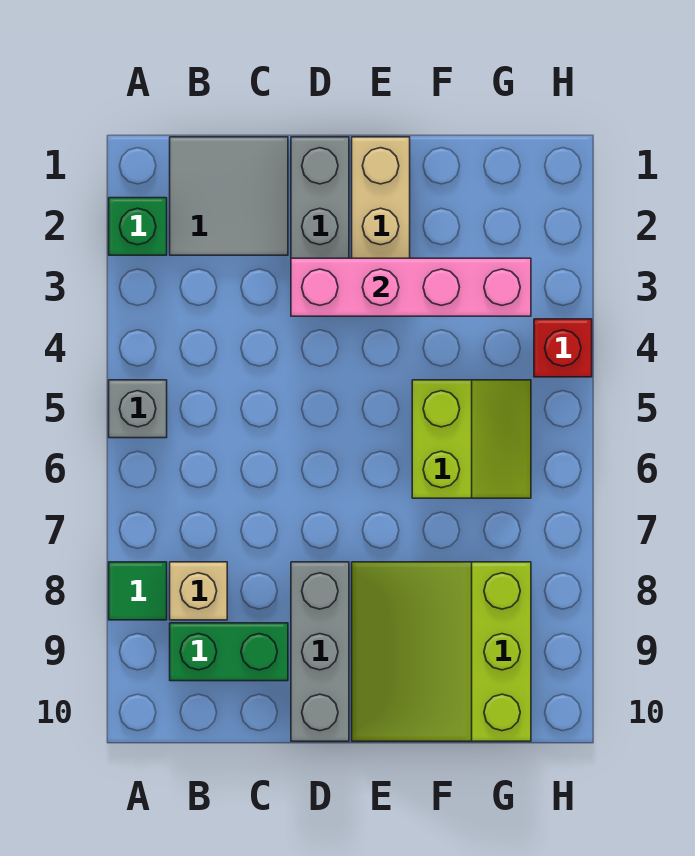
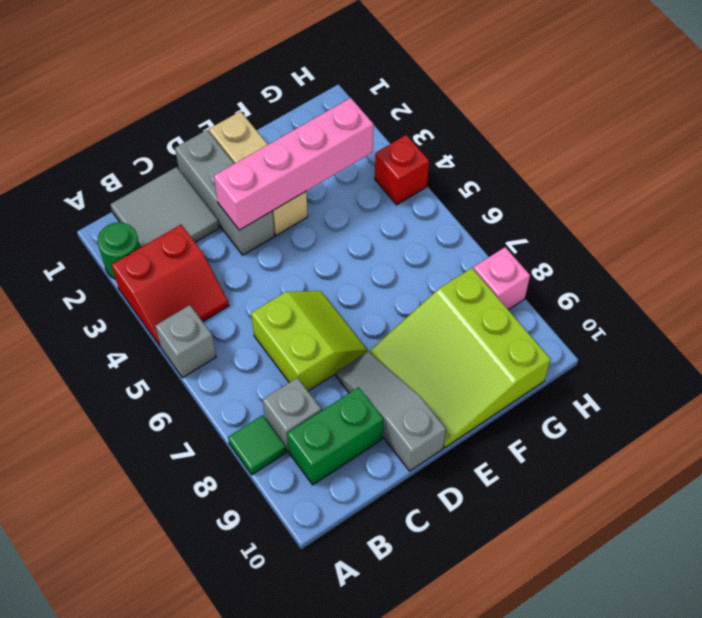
green 1x1 brick [109,198,167,255] -> green 1x1 round brick [98,222,140,279]
none -> red 2x2 slope [112,225,229,347]
tan 1x1 brick [170,562,227,620] -> grey 1x1 brick [262,378,321,451]
grey 1x3 brick [291,562,349,741] -> grey 1x3 slope [336,351,446,471]
lime 2x2 slope [412,380,531,498] -> lime 2x2 slope moved to [251,291,367,391]
none -> pink 1x1 brick [473,247,530,310]

